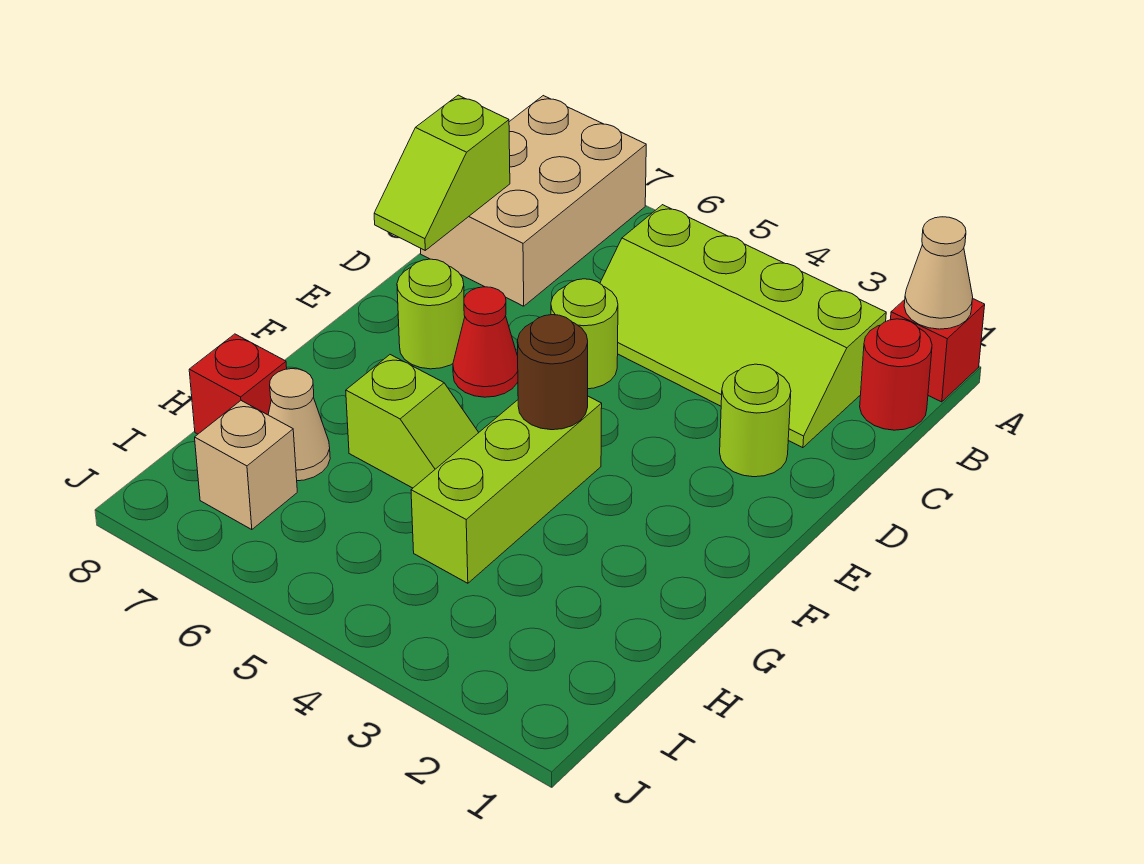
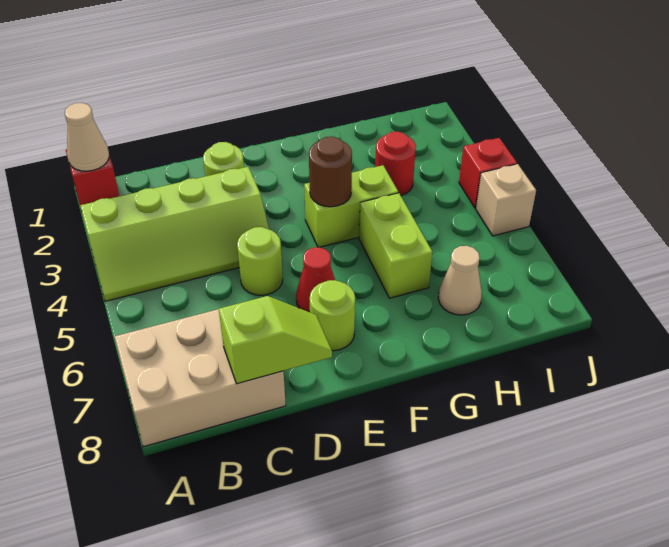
red 1x1 round brick [860,319,932,430] -> red 1x1 round brick moved to [375,132,416,195]
lime 2x4 slope [600,205,886,448] -> lime 2x4 slope turned to [80,167,269,301]
lime 1x3 brick [411,396,602,583] -> lime 1x2 brick [304,165,398,247]
lime 1x2 slope [346,355,479,488] -> lime 1x2 brick [359,193,432,298]
red 1x1 brick [189,334,287,434] -> red 1x1 brick moved to [459,138,517,208]
tan 1x1 brick [195,401,297,530] -> tan 1x1 brick moved to [476,164,536,236]

